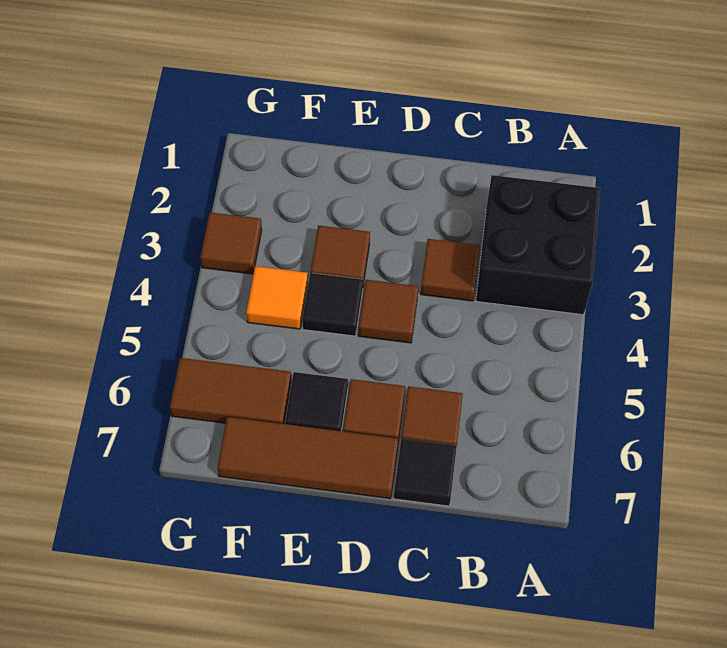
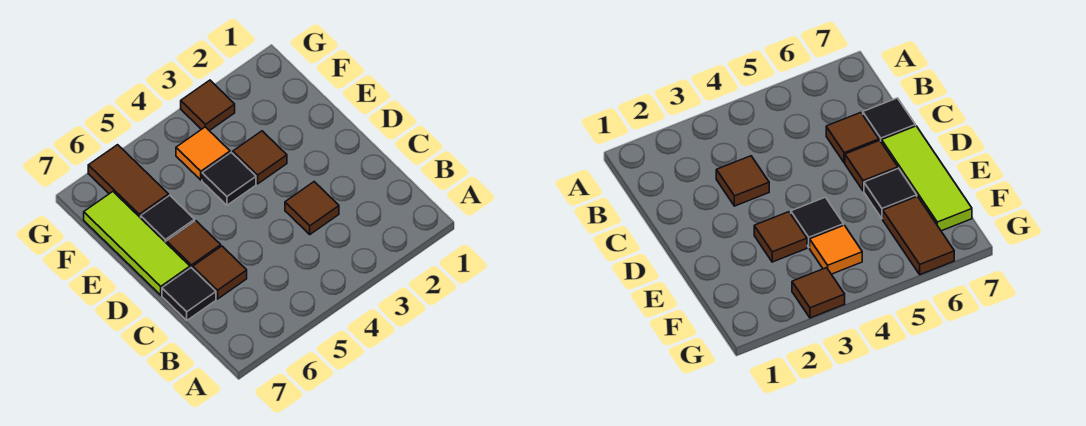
black 2x2 brick [476,175,600,315] -> none
brown 1x1 tile [358,280,419,343] -> none
brown 1x3 tile [218,417,398,499] -> lime 1x3 tile [84,192,190,295]

